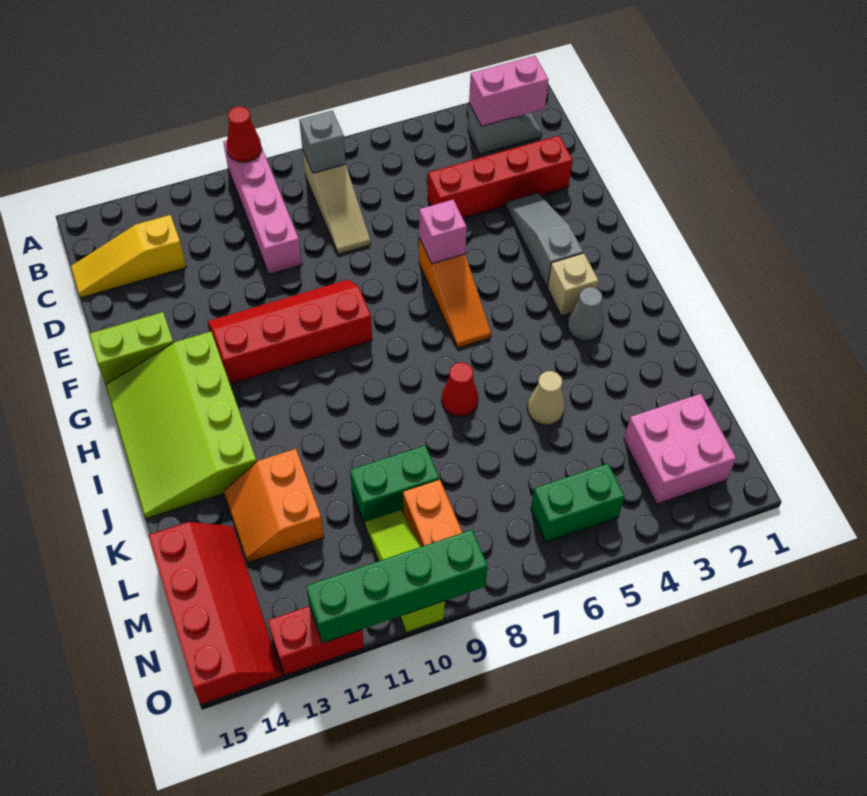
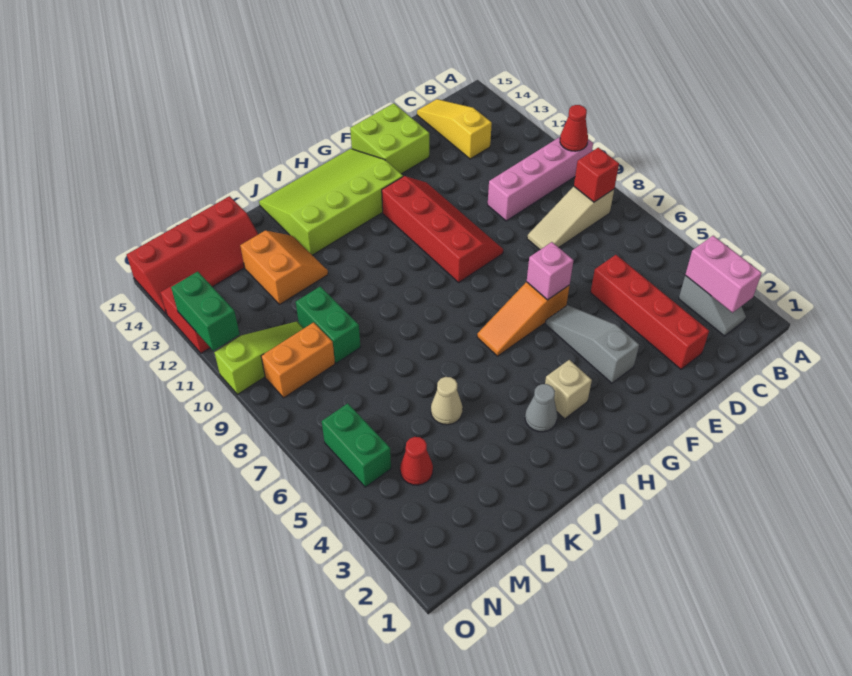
grey 1x1 brick [299,110,346,173] -> red 1x1 brick [574,148,619,202]
grey 1x3 slope [506,193,583,287] -> grey 1x3 slope turned to [546,305,639,383]
lime 1x2 brick [89,312,173,384] -> lime 2x2 brick [350,103,429,174]
red 1x1 cone [441,363,478,417] -> red 1x1 cone moved to [400,437,433,485]
orange 2x2 slope [224,449,324,563] -> orange 2x2 slope turned to [240,231,328,304]
pink 2x2 brick [624,394,736,504] -> none
green 1x4 brick [306,530,488,643] -> green 1x2 brick [171,271,240,351]

